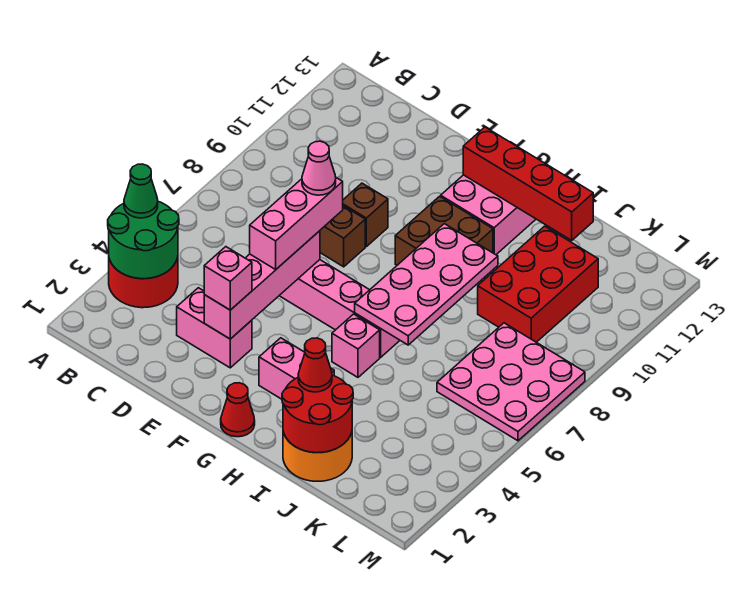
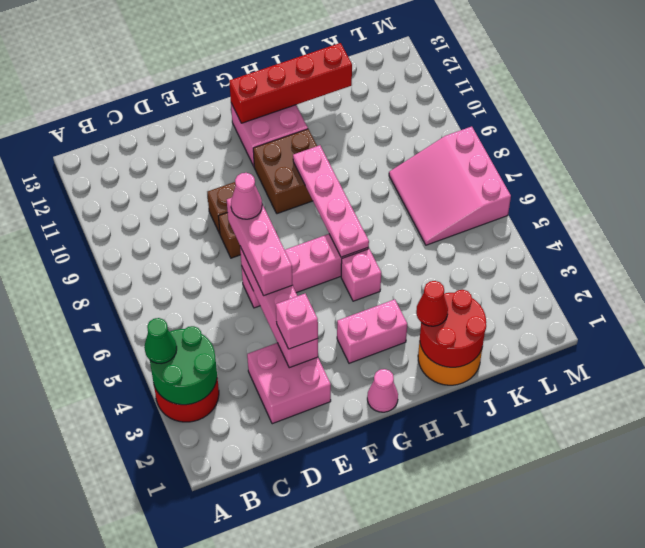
pink 1x2 brick [177,288,252,368] -> pink 2x2 brick [247,343,331,424]
red 1x1 cone [221,383,255,437] -> pink 1x1 cone [367,369,398,412]
pink 2x4 plate [355,224,498,345] -> pink 1x4 plate [293,145,369,257]
red 2x3 brick [478,226,598,342] -> none
pink 3x3 plate [437,323,585,441] -> pink 3x3 slope [389,127,511,245]

